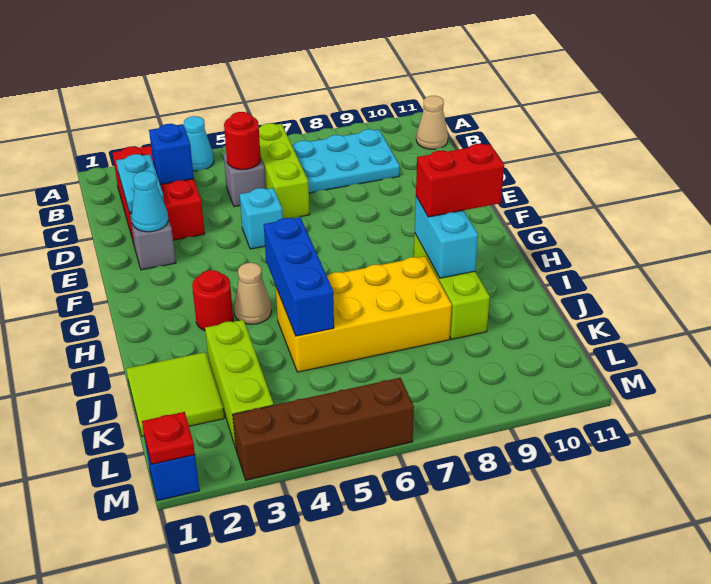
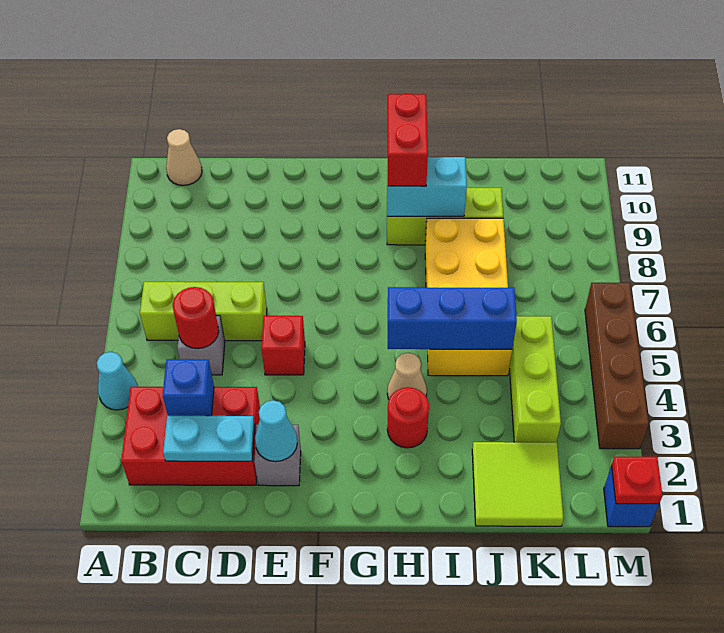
cyan 2x3 plate [292,129,400,193] -> none
cyan 1x1 brick [240,188,283,249] -> red 1x1 brick [261,316,305,375]
lime 1x3 brick [205,320,274,448] -> lime 1x3 brick turned to [509,316,561,442]

